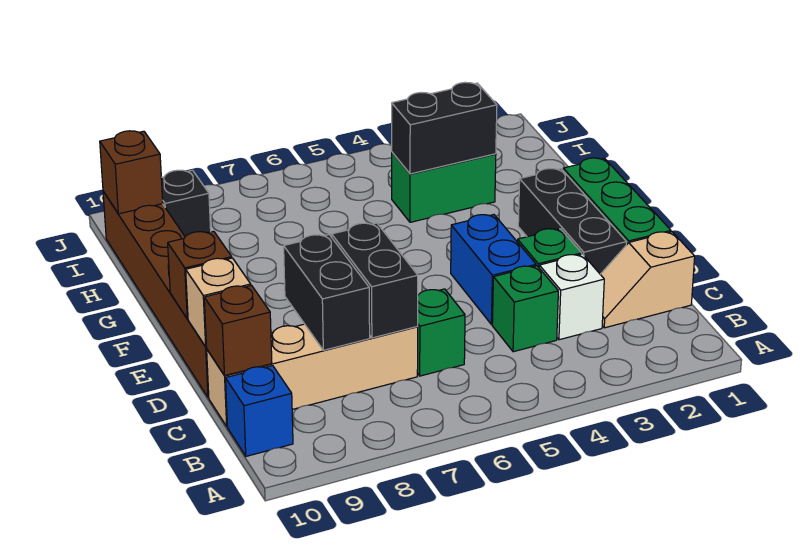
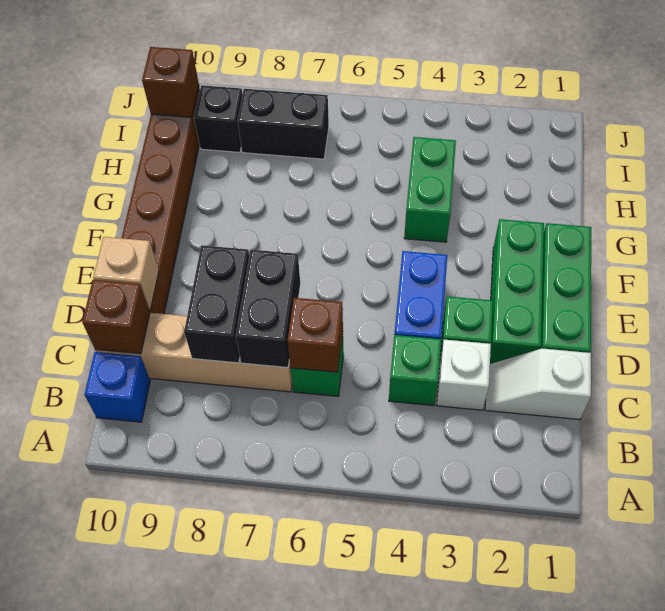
tan 1x2 slope [600,232,695,328] -> white 1x2 slope [485,348,591,420]
black 1x3 brick [518,168,626,274] -> green 1x3 brick [490,219,544,364]
brown 1x1 brick [168,231,232,319] -> brown 1x1 brick moved to [287,298,343,372]
green 1x2 brick [392,152,496,222] -> green 1x2 brick turned to [404,137,456,242]
black 1x2 brick [392,82,497,174] -> black 1x2 brick moved to [238,89,329,159]

